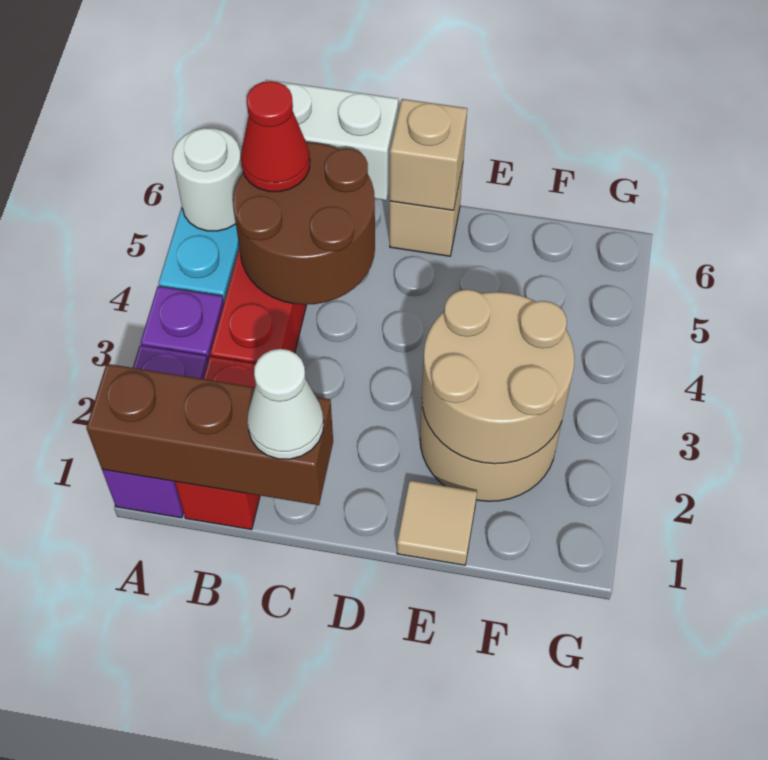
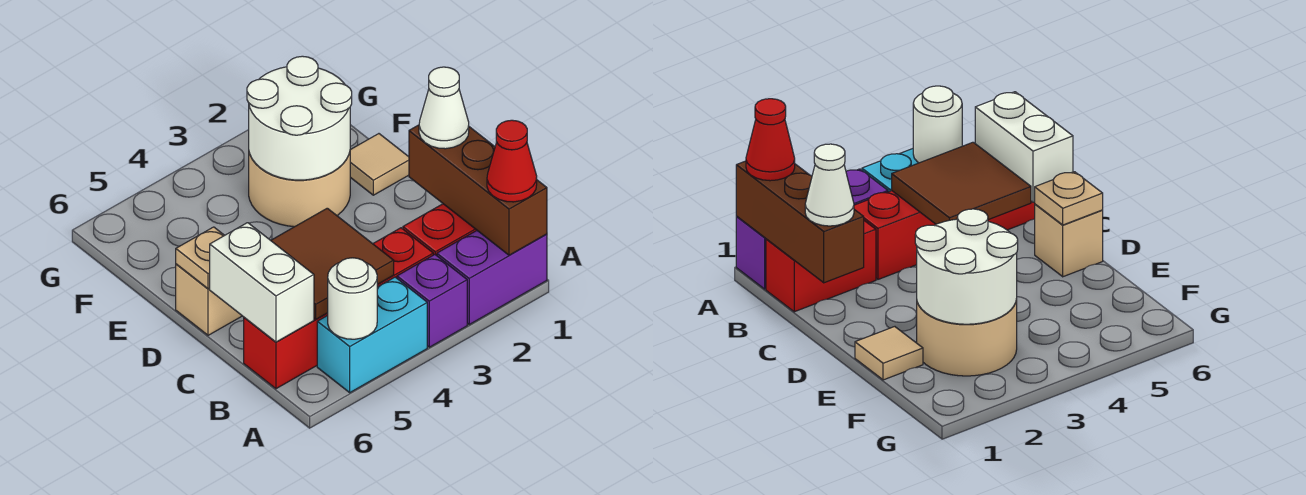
brown 2x2 round brick [233,142,375,305] -> brown 2x2 tile [271,208,394,319]
red 1x1 cone [241,81,310,192] -> red 1x1 cone moved to [487,120,537,202]
tan 1x1 brick [390,99,467,210] -> tan 1x1 plate [176,227,224,289]
tan 2x2 round brick [422,289,575,464] -> white 2x2 round brick [247,56,352,180]

